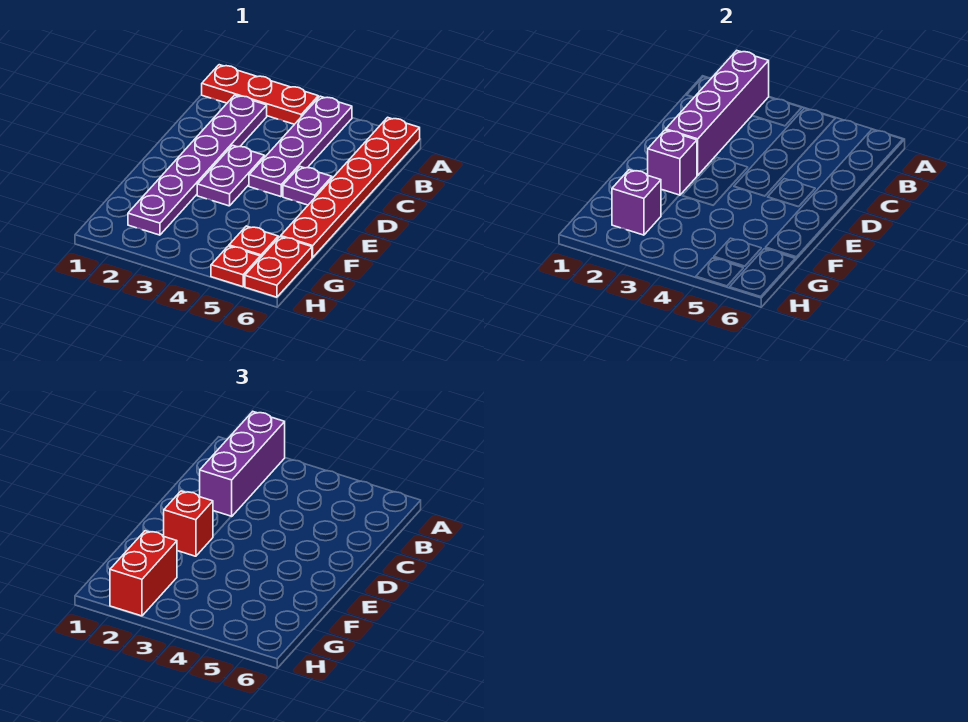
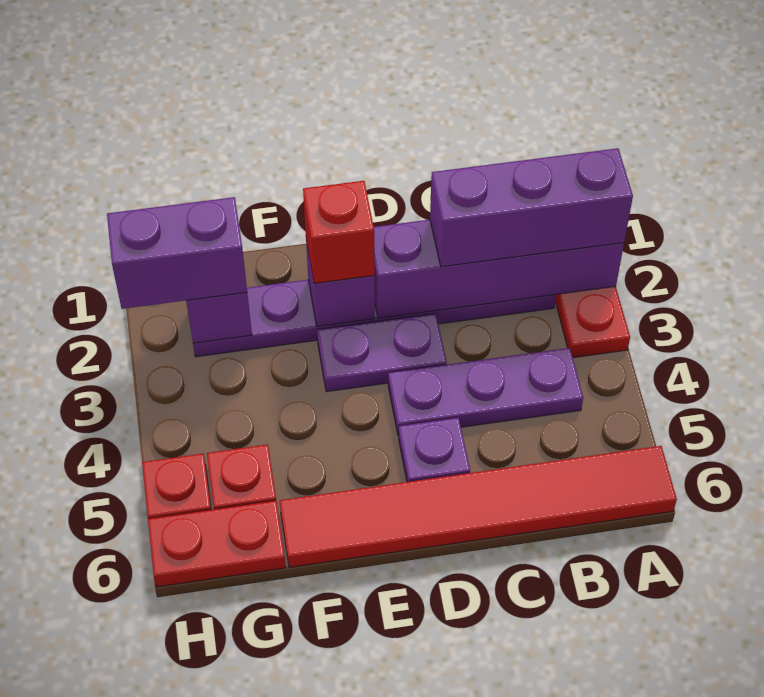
purple 1x4 plate [249,96,352,197] -> purple 1x3 plate [388,348,583,436]
red 1x6 plate [281,117,420,257] -> red 1x6 tile [280,446,677,568]
red 1x2 brick [110,531,177,616] -> purple 1x2 brick [107,197,247,309]

